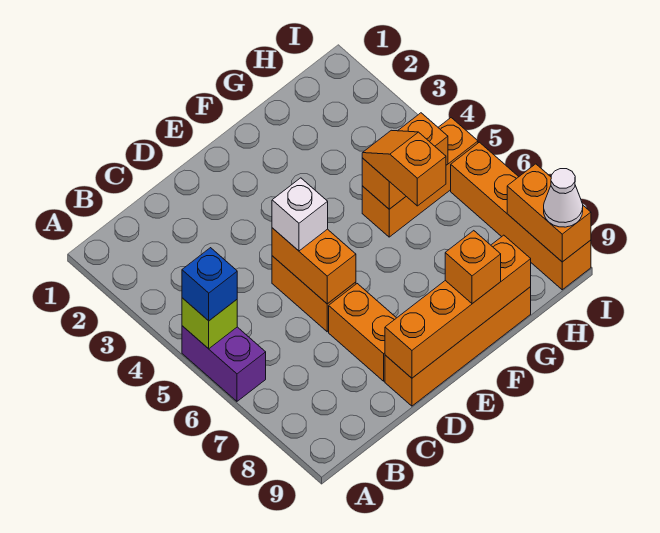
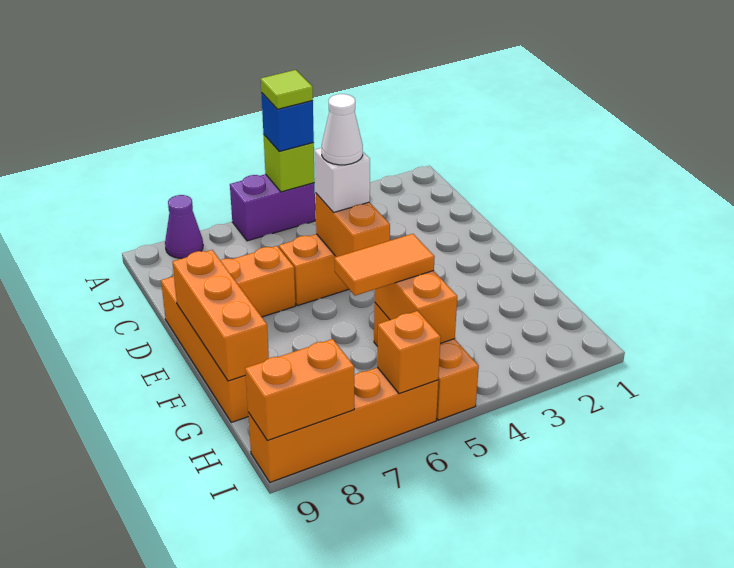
none -> lime 1x1 tile [261,70,313,109]
none -> purple 1x1 cone [165,195,203,258]
orange 1x2 brick [272,228,356,304] -> orange 1x2 brick turned to [315,193,390,257]
orange 1x4 brick [385,235,531,378] -> orange 1x3 brick [172,250,269,381]
orange 1x1 brick [445,231,501,304] -> orange 1x1 brick moved to [377,311,441,394]
orange 1x2 slope [362,130,446,206] -> orange 1x2 tile [335,234,435,296]
white 1x1 cone [544,169,583,227] -> white 1x1 cone moved to [322,94,363,165]

